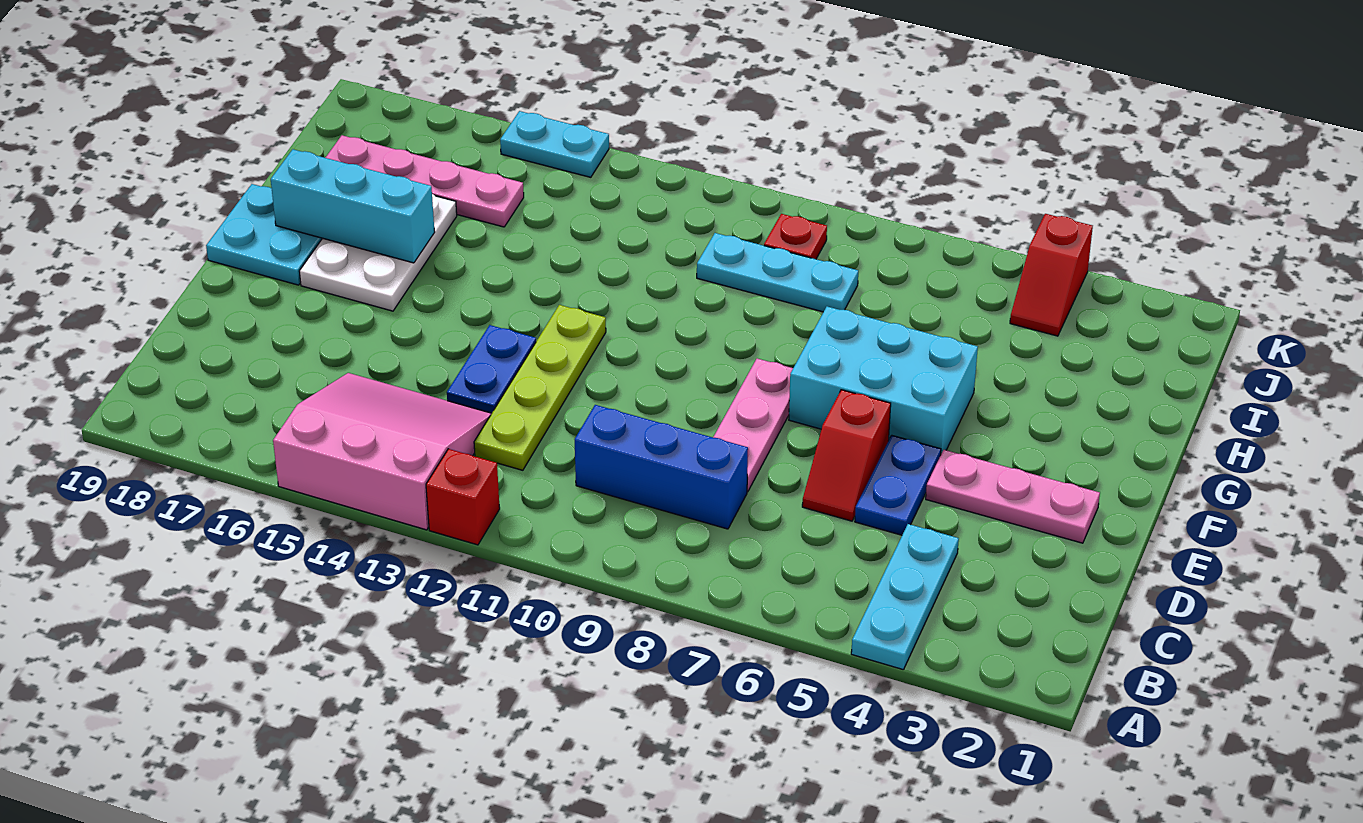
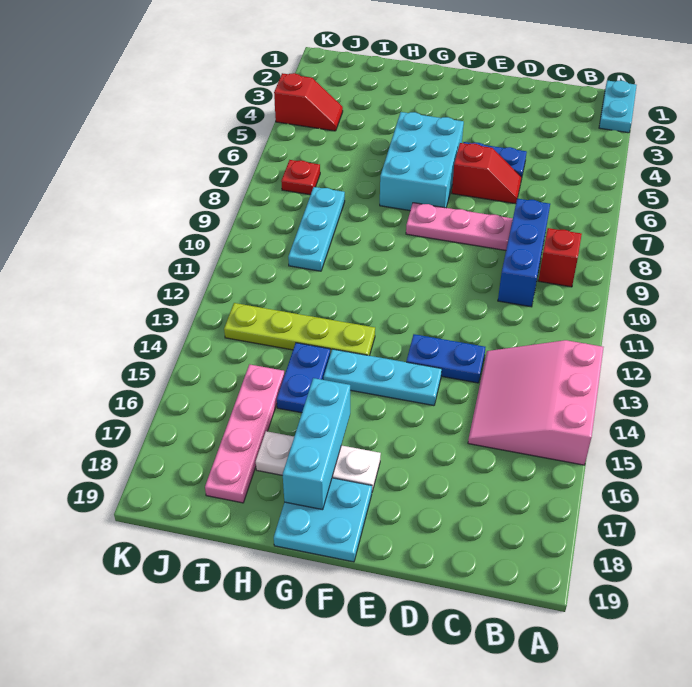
cyan 1x3 plate [851,524,959,670] -> cyan 1x3 plate moved to [324,349,442,406]
red 1x1 brick [426,449,500,545] -> red 1x1 brick moved to [538,228,582,287]
lime 1x4 plate [474,305,606,470] -> lime 1x4 plate moved to [224,303,375,356]
pink 1x3 plate [926,450,1100,543] -> none
white 2x3 plate [299,194,457,311] -> white 1x3 plate [256,431,381,491]
none -> blue 1x2 plate [277,343,330,413]
red 1x1 plate [764,214,827,259] -> red 1x1 plate moved to [281,160,320,195]
cyan 1x2 plate [500,111,609,177] -> cyan 1x2 plate moved to [599,80,637,133]

